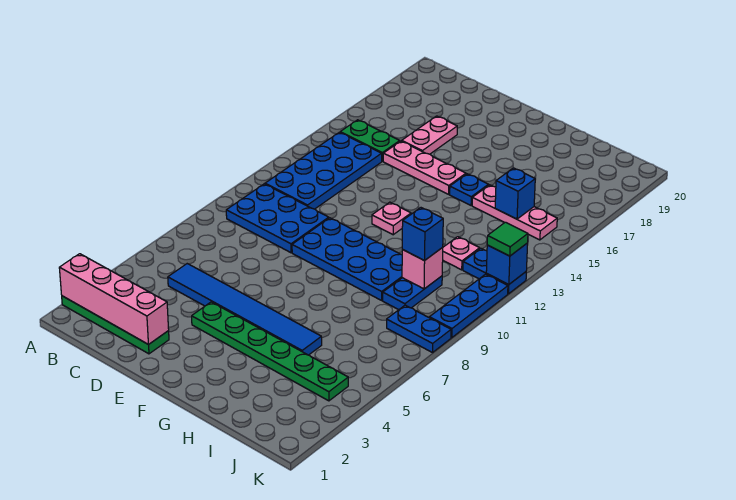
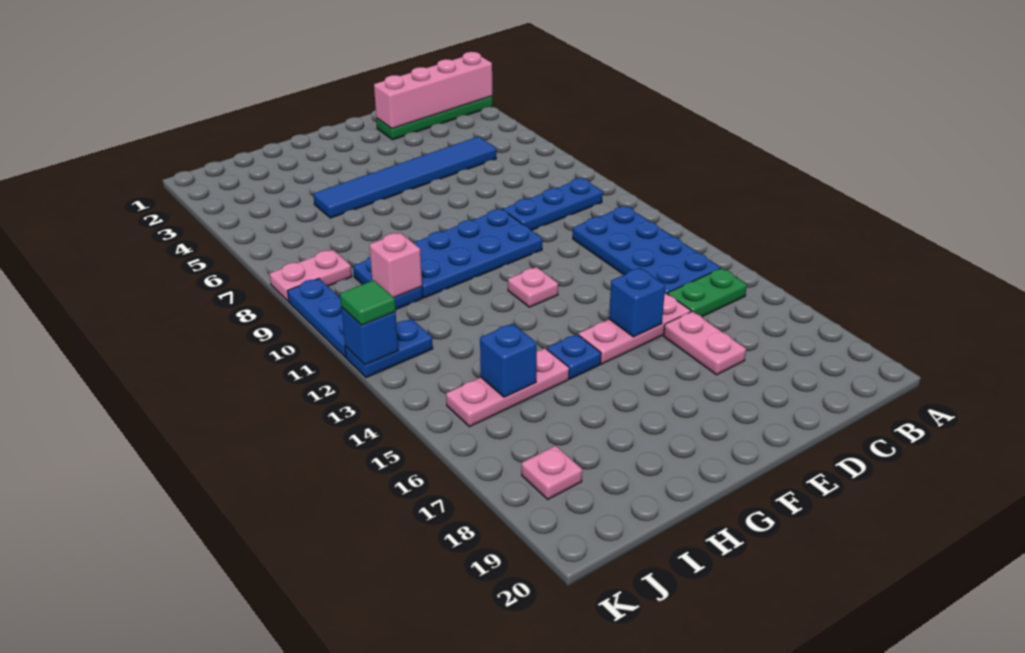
blue 2x3 plate [226,184,329,253] -> blue 1x3 plate [503,178,603,230]
green 1x6 plate [192,302,348,401] -> none
blue 1x1 brick [402,208,443,261] -> blue 1x1 brick moved to [609,268,665,337]
pink 1x1 plate [443,237,480,270] -> pink 1x1 plate moved to [522,446,582,499]
blue 1x2 plate [387,305,451,353] -> pink 1x2 plate [270,250,352,301]

